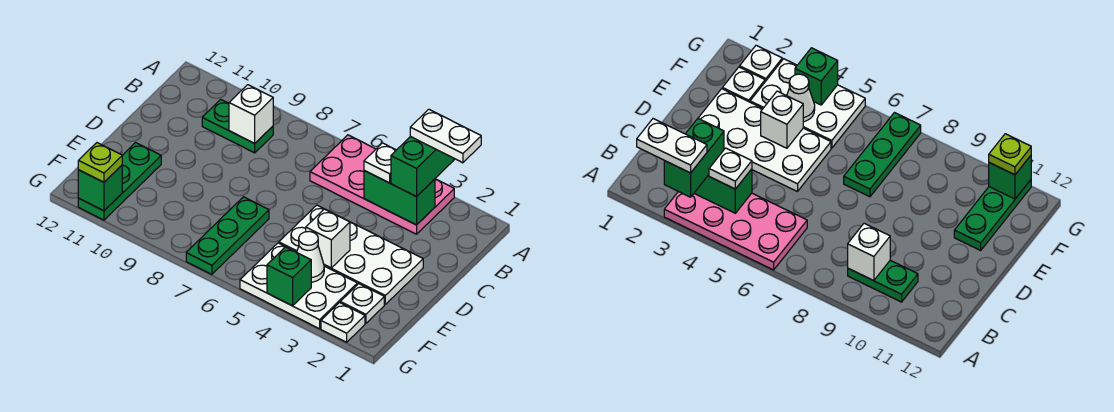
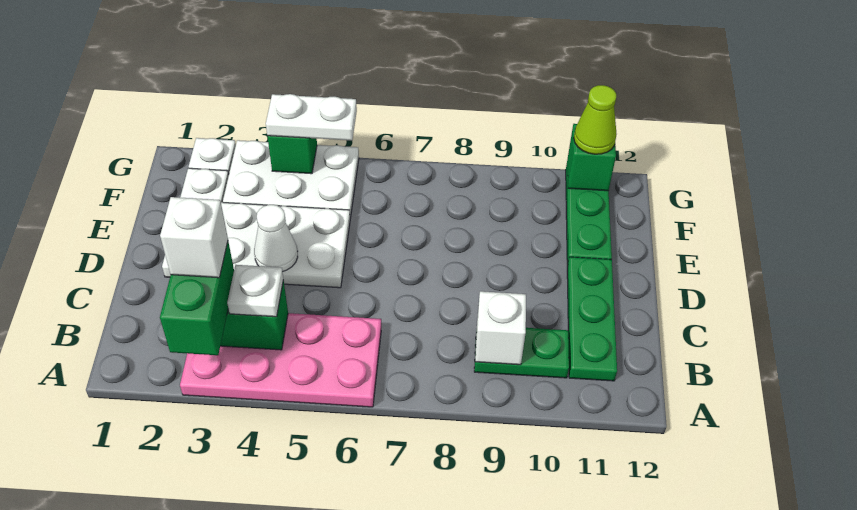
white 1x2 plate [410,109,481,163] -> white 1x2 plate moved to [266,94,357,140]
white 1x1 brick [306,209,350,268] -> white 1x1 brick moved to [160,197,228,278]
green 1x3 plate [186,197,269,274] -> green 1x3 plate moved to [567,257,617,381]
white 1x1 cone [297,231,324,282] -> white 1x1 cone moved to [254,205,298,272]
lime 1x1 plate [78,143,122,182] -> lime 1x1 cone [574,85,617,154]

